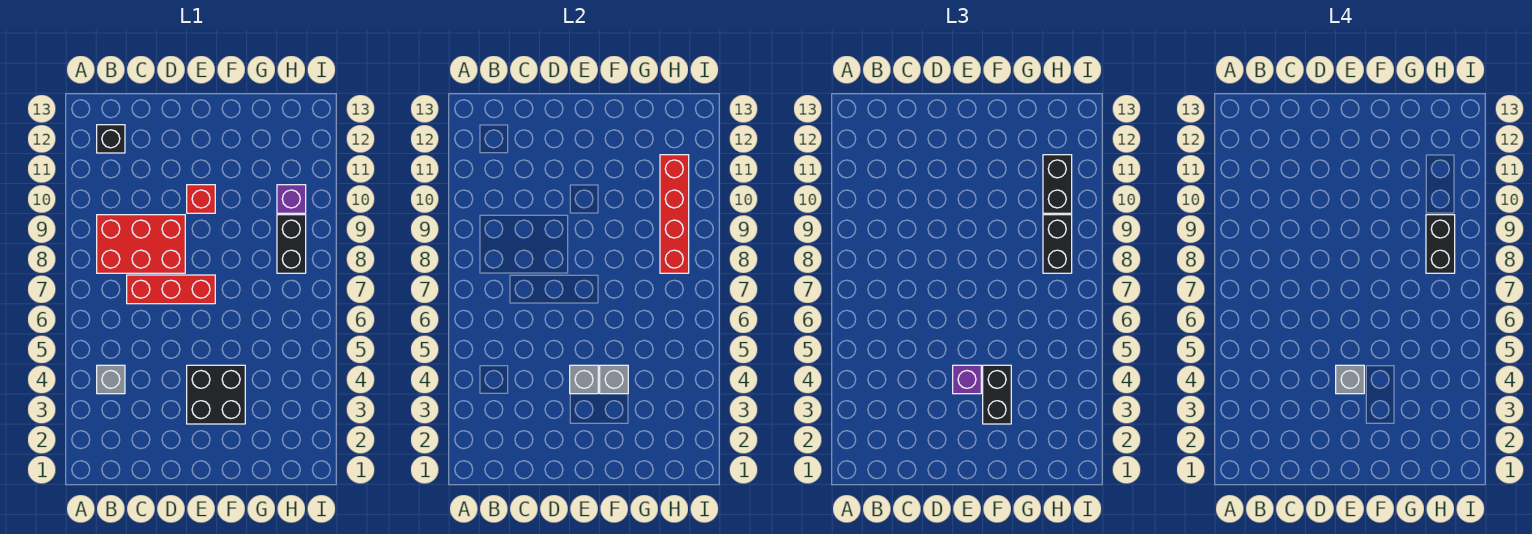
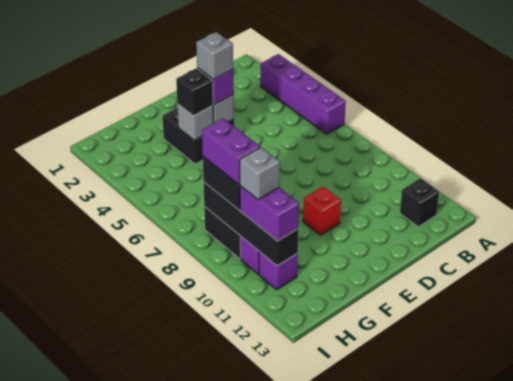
none -> purple 1x4 brick [261,54,346,134]
grey 1x1 brick [97,365,125,394] -> grey 1x1 brick moved to [240,147,280,200]
red 2x3 brick [97,215,185,273] -> none
red 1x3 brick [127,275,215,304] -> none
black 1x2 brick [983,365,1011,424] -> black 1x1 brick [176,68,213,116]
red 1x4 brick [660,155,689,273] -> black 1x4 brick [204,182,298,266]
black 1x2 brick [1426,215,1455,273] -> purple 1x2 brick [202,118,260,184]
black 1x2 brick [1043,155,1072,213] -> purple 1x2 brick [240,186,299,241]
none -> purple 1x1 brick [259,252,298,290]

